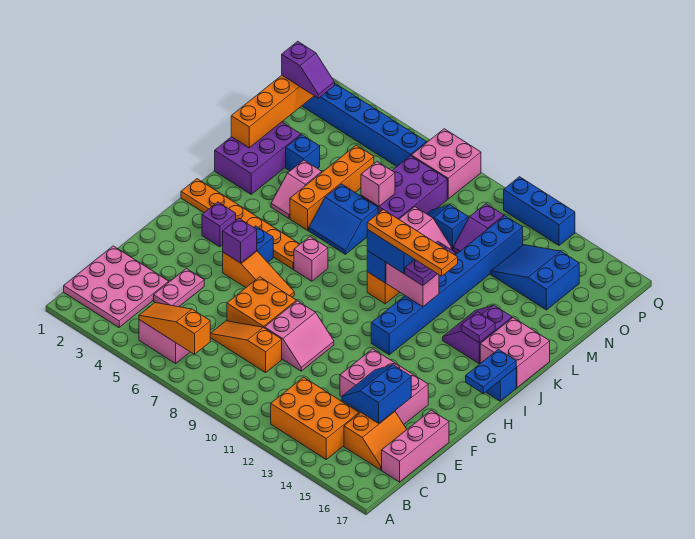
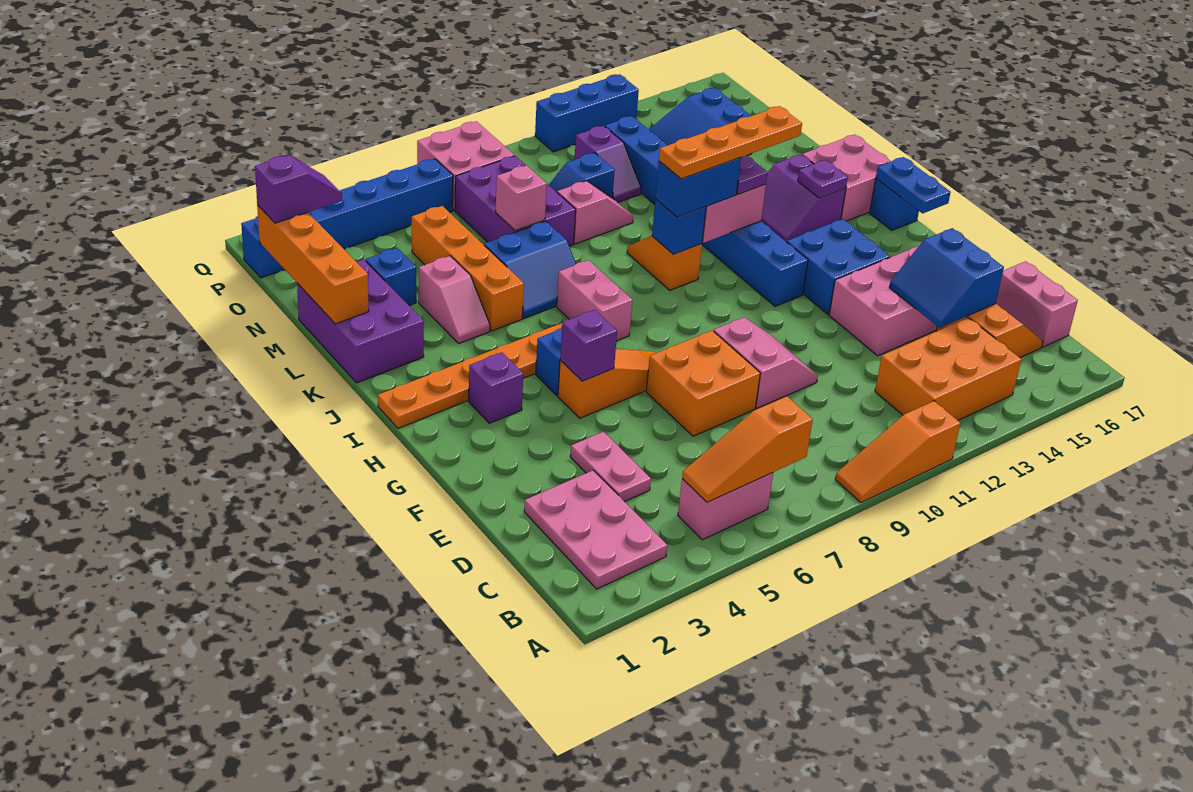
pink 3x3 plate [64,246,169,327] -> pink 2x3 plate [524,470,667,589]
pink 1x3 brick [382,410,449,482] -> pink 1x2 brick [996,261,1078,347]
orange 1x3 slope [210,321,282,372] -> orange 1x3 slope moved to [835,401,960,503]
none -> blue 2x2 brick [787,219,890,315]
pink 1x1 brick [294,237,328,281] -> pink 1x2 brick [557,260,632,341]

